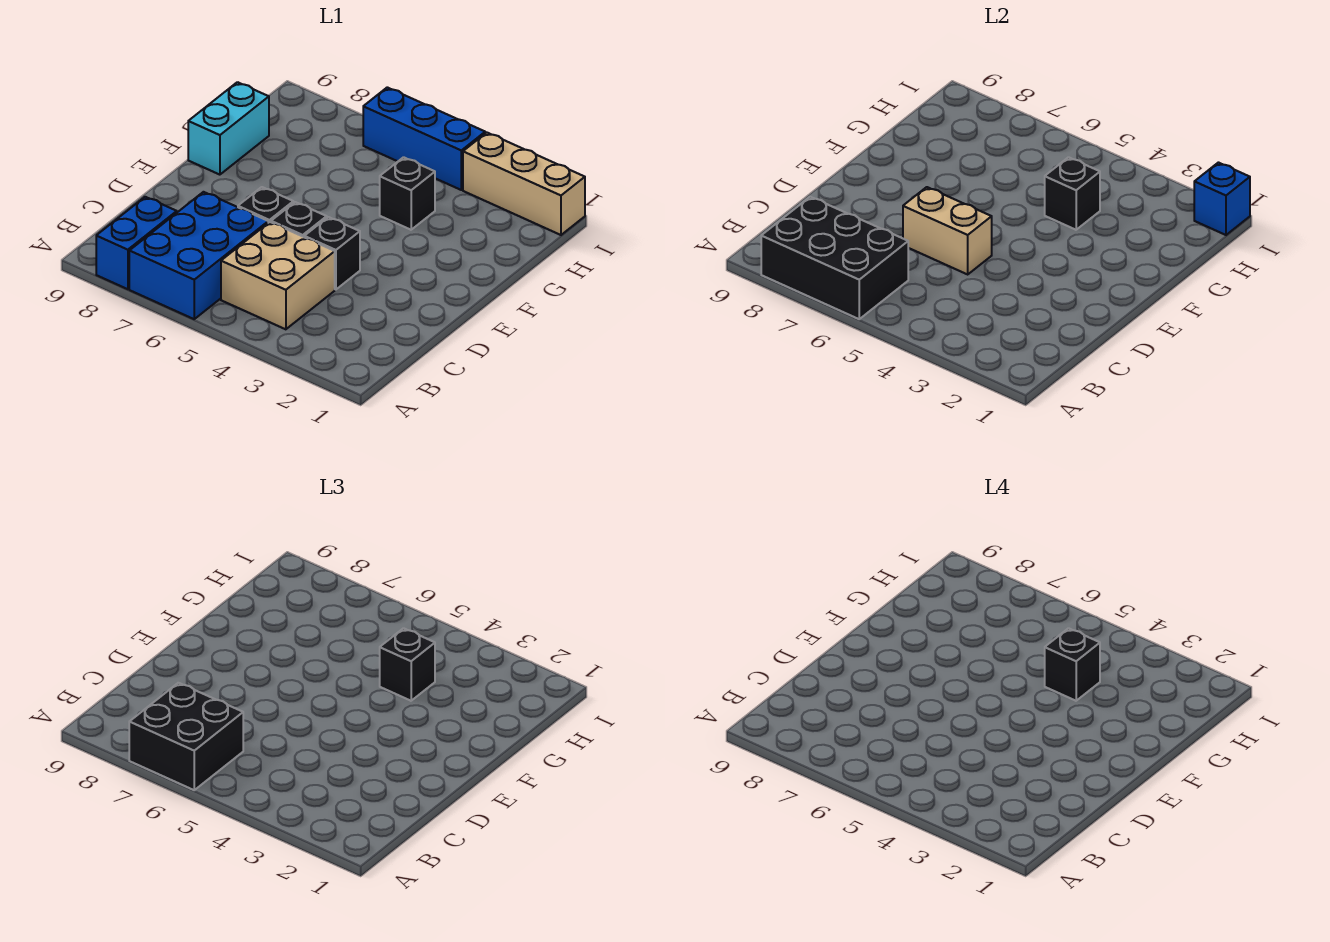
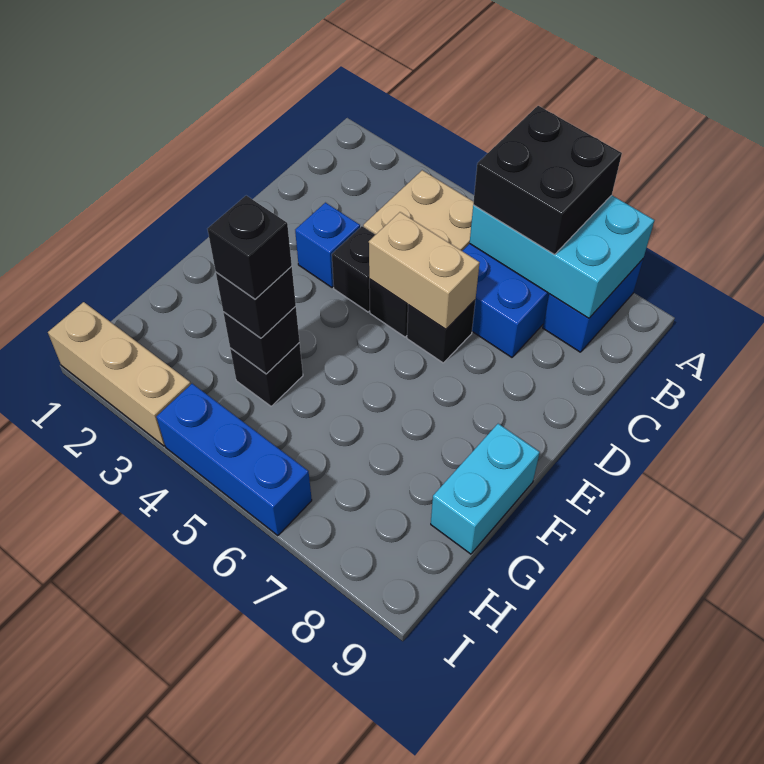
black 2x3 brick [761,197,908,319] -> cyan 2x3 brick [470,195,654,318]
blue 1x1 brick [1194,163,1250,235] -> blue 1x1 brick moved to [295,203,360,287]

